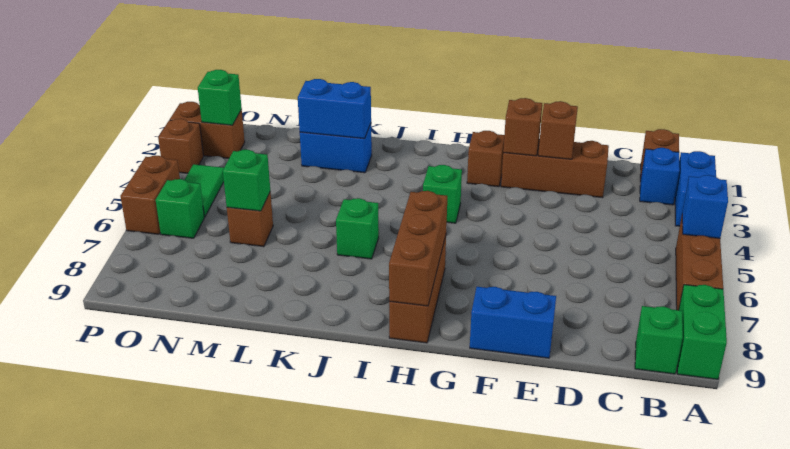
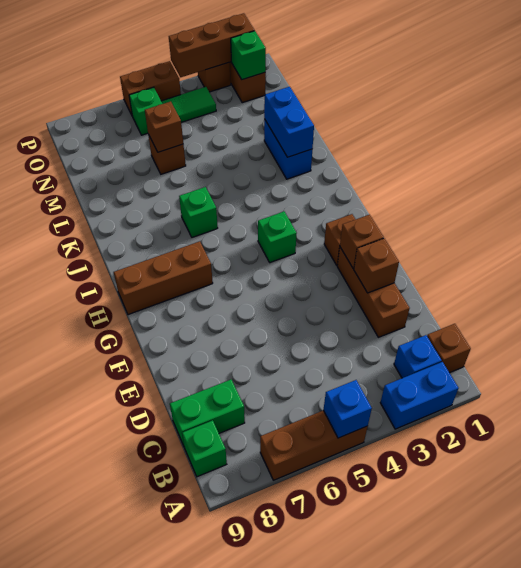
green 1x2 brick [677,285,727,379] -> green 1x2 brick moved to [170,380,245,446]
blue 1x2 brick [470,287,556,358] -> none
brown 1x3 brick [389,191,447,306] -> brown 1x3 brick moved to [169,13,254,77]
green 1x1 brick [223,150,270,211] -> brown 1x1 brick [145,102,183,152]

